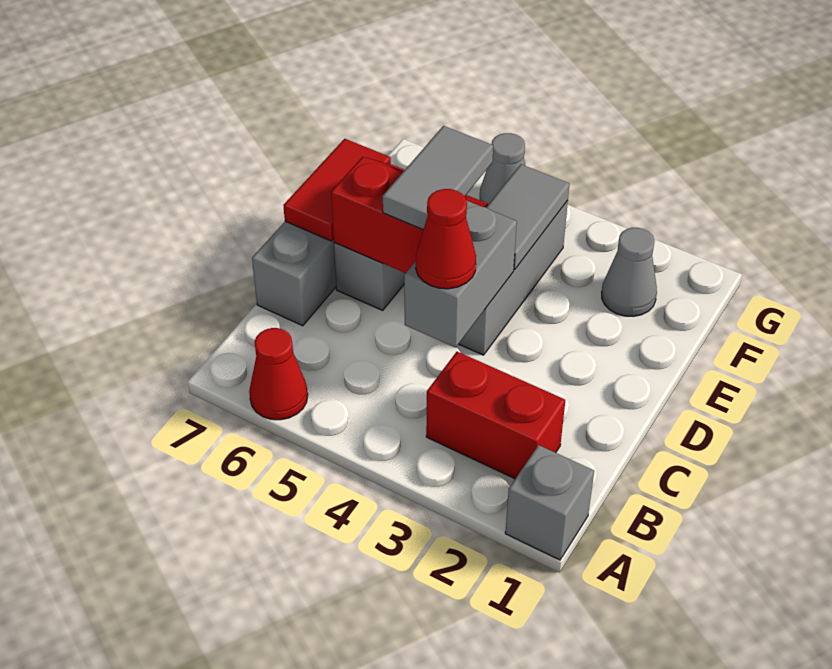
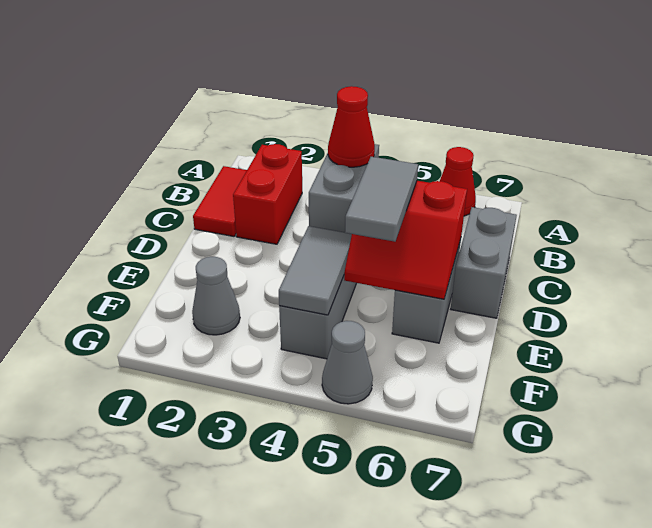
grey 1x1 brick [505,445,594,560] -> none
red 1x2 brick [426,352,565,479] -> red 1x2 brick turned to [233,144,302,244]
red 1x2 tile [283,139,391,241] -> red 1x2 tile moved to [193,166,247,236]

